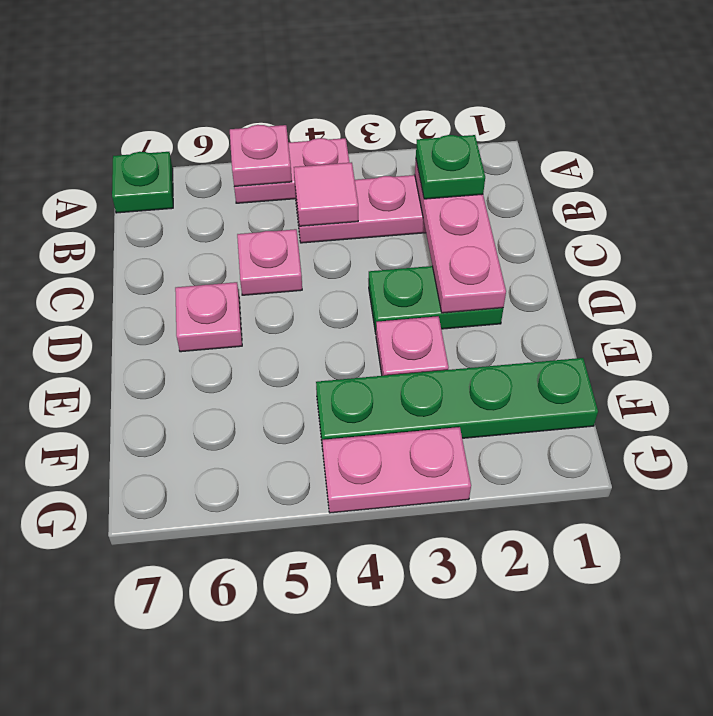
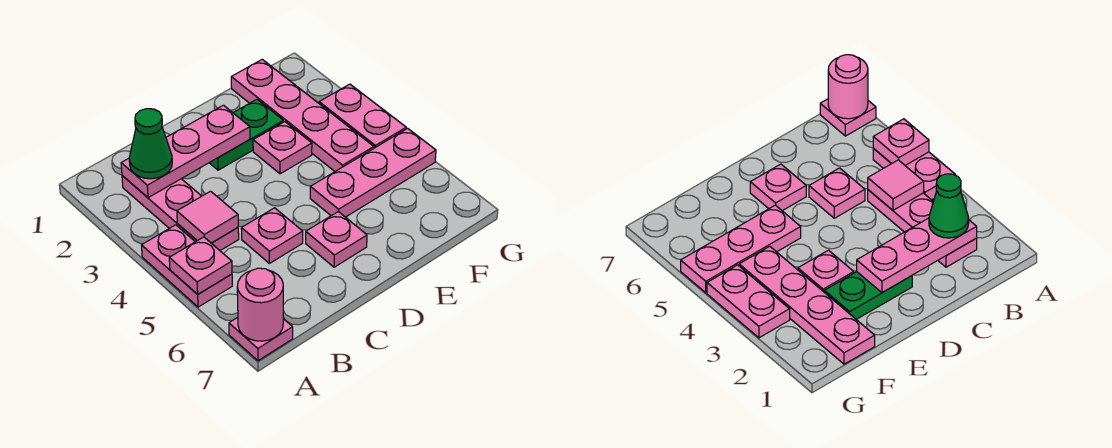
green 1x1 plate [112,152,173,213] -> pink 1x1 plate [229,317,293,361]
none -> pink 1x1 round brick [237,268,283,341]
green 1x1 plate [416,135,485,199] -> green 1x1 cone [129,109,172,179]
green 1x2 plate [369,266,503,333] -> green 1x2 plate turned to [209,99,283,170]
none -> pink 1x3 plate [310,128,436,217]
green 1x4 plate [316,358,598,449] -> pink 1x4 plate [231,59,374,171]

